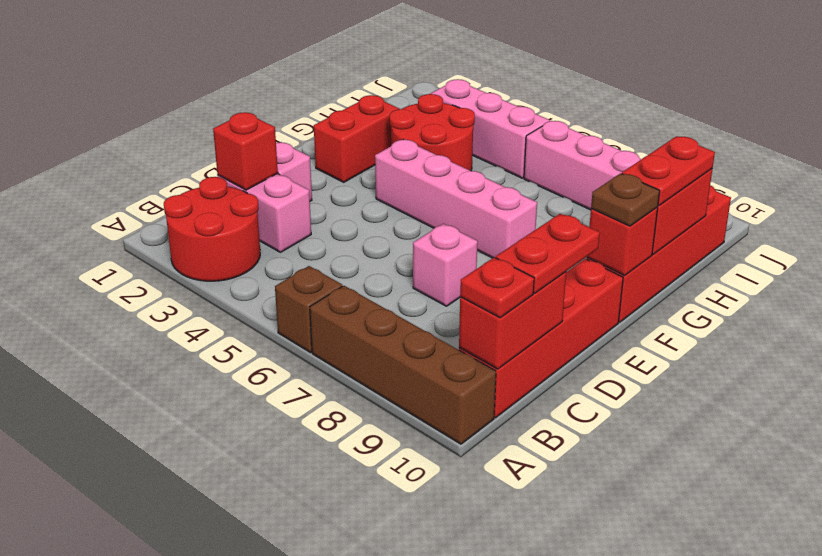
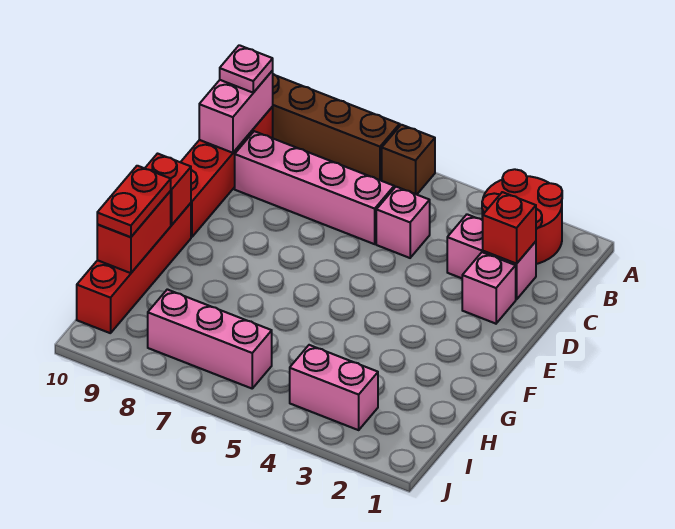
red 1x2 brick [459,272,566,369] -> pink 1x2 brick [199,71,273,153]
red 1x1 plate [460,257,534,318] -> pink 1x1 plate [220,45,273,93]
red 1x2 plate [496,214,600,293] -> none
pink 1x1 brick [413,224,477,306] -> pink 1x1 brick moved to [376,187,430,258]
red 1x2 brick [314,95,399,182] -> none
pink 1x4 brick [375,140,537,258] -> pink 1x4 brick moved to [235,131,394,244]
brown 1x1 plate [591,173,660,226] -> none
red 2x2 round brick [390,94,475,171] -> none
pink 1x3 brick [431,79,550,178] -> pink 1x2 brick [290,345,378,430]

